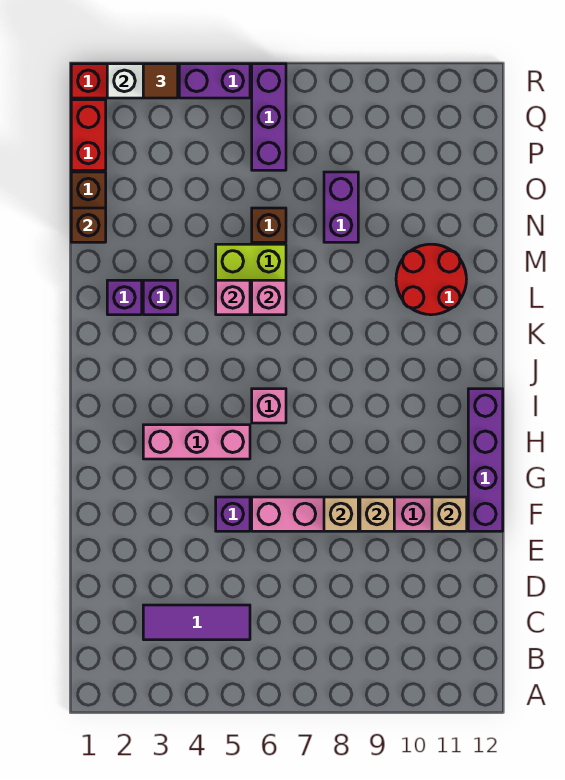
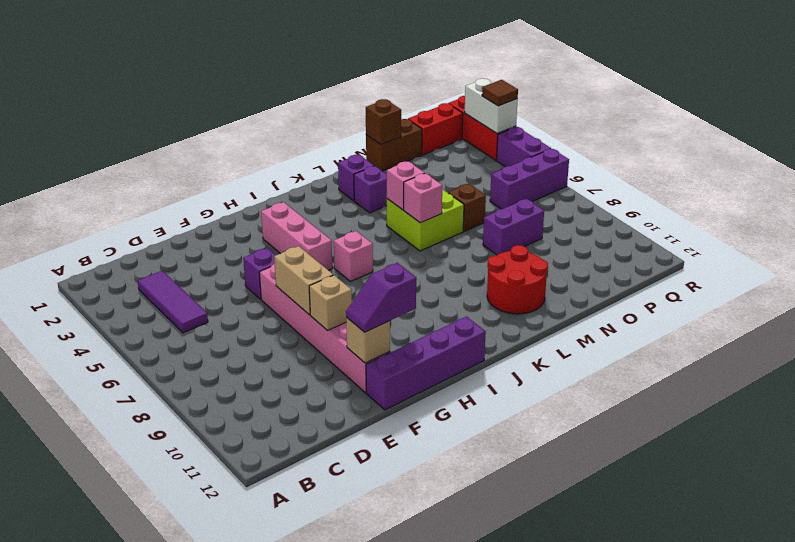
tan 1x1 brick [324,497,358,531] -> tan 1x2 brick [274,246,333,315]
none -> purple 1x2 slope [346,263,416,332]

